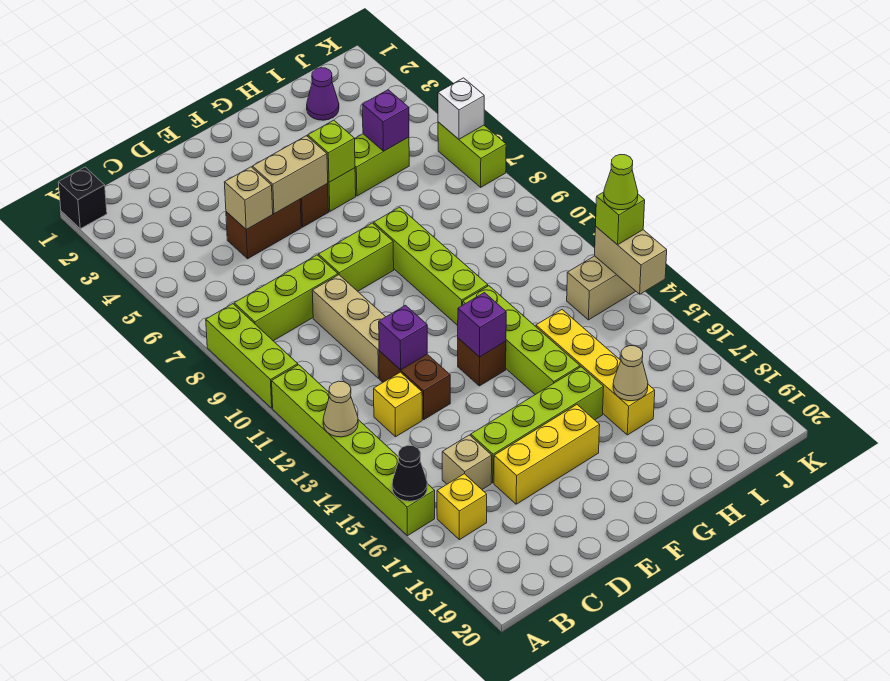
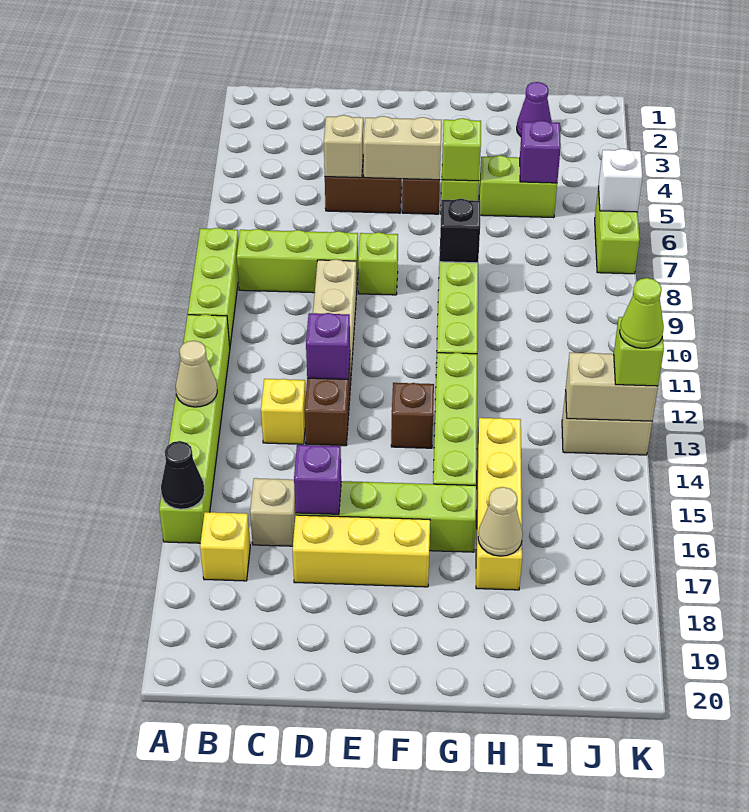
black 1x1 brick [58,167,107,229] -> black 1x1 brick moved to [440,199,480,263]
lime 1x2 brick [318,223,394,291] -> lime 1x1 brick [358,232,398,295]
purple 1x1 brick [458,293,506,357] -> purple 1x1 brick moved to [294,445,341,514]
tan 1x2 brick [595,227,667,294] -> tan 1x2 brick turned to [566,353,658,421]

